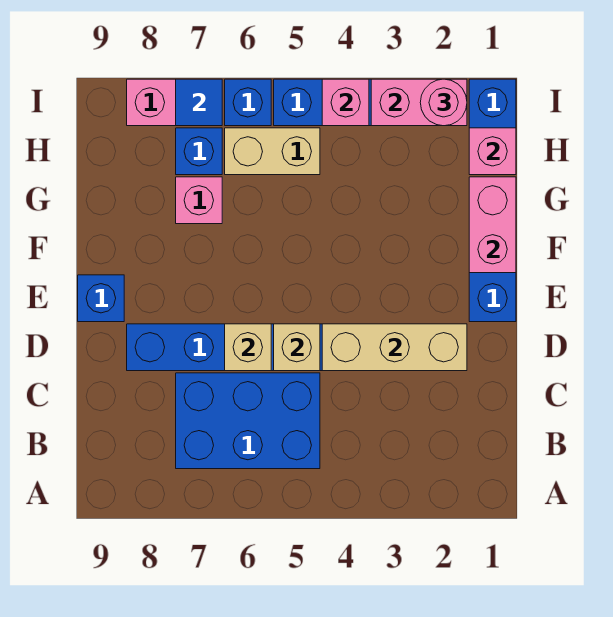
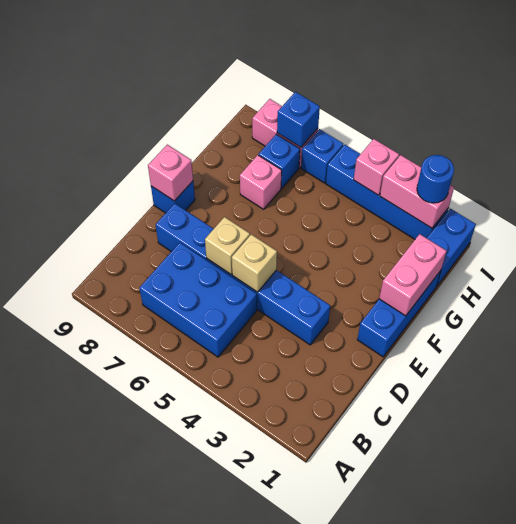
tan 1x3 brick [322,324,467,371] -> none
pink 1x1 brick [469,128,516,175] -> pink 1x1 brick moved to [148,145,193,201]
tan 1x2 brick [225,128,320,175] -> none
pink 1x1 round brick [420,79,467,126] -> blue 1x1 round brick [417,155,454,203]
blue 1x1 tile [176,79,222,126] -> blue 1x1 brick [277,92,320,147]

